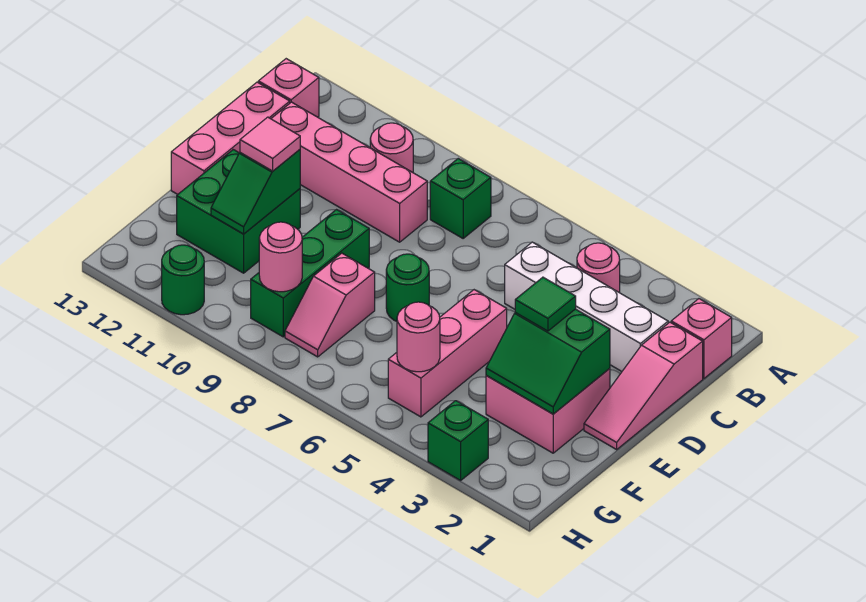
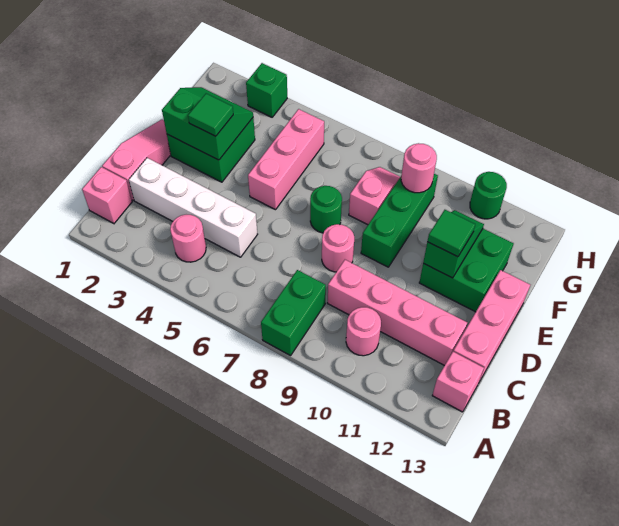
green 1x1 brick [430,159,491,238] -> green 1x2 brick [261,270,326,356]
pink 2x2 brick [486,368,610,453] -> green 2x2 brick [167,118,255,182]
pink 1x1 tile [240,117,300,171] -> green 1x1 tile [427,210,475,257]
pink 1x1 round brick [397,302,440,372] -> pink 1x1 round brick moved to [322,224,354,272]

